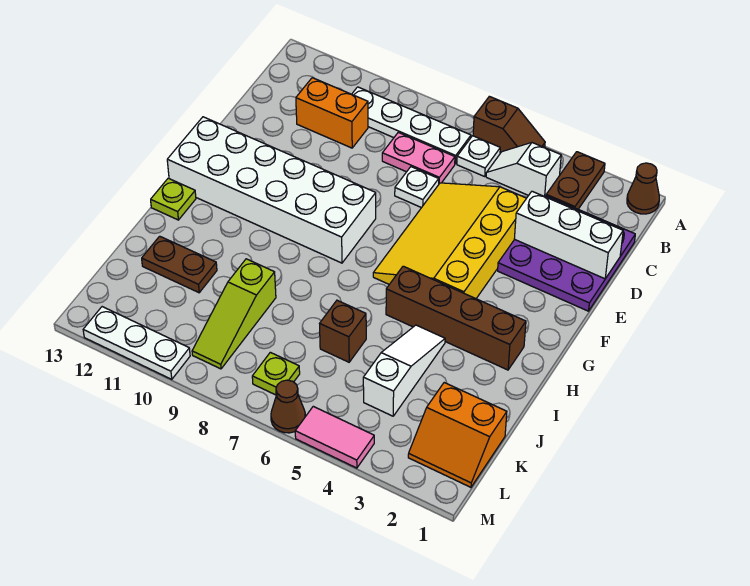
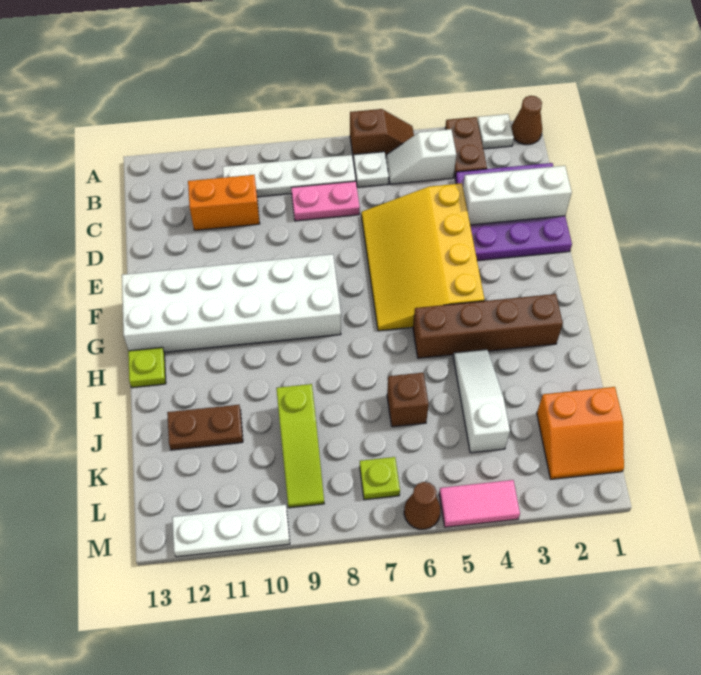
white 1x1 plate [395,167,439,208] -> white 1x1 plate moved to [478,114,514,149]

